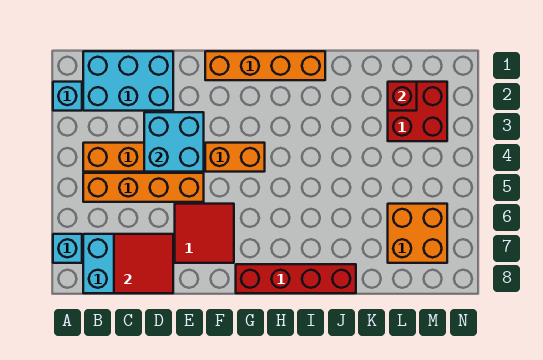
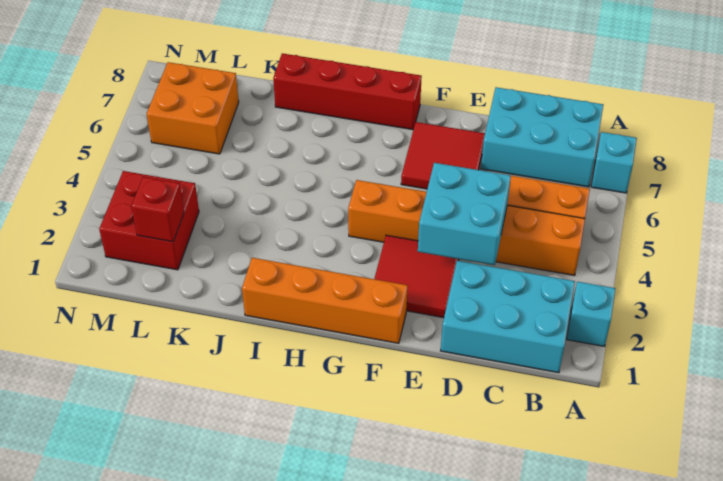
red 2x2 tile [114,234,173,293] -> red 2x2 tile moved to [374,235,459,318]

